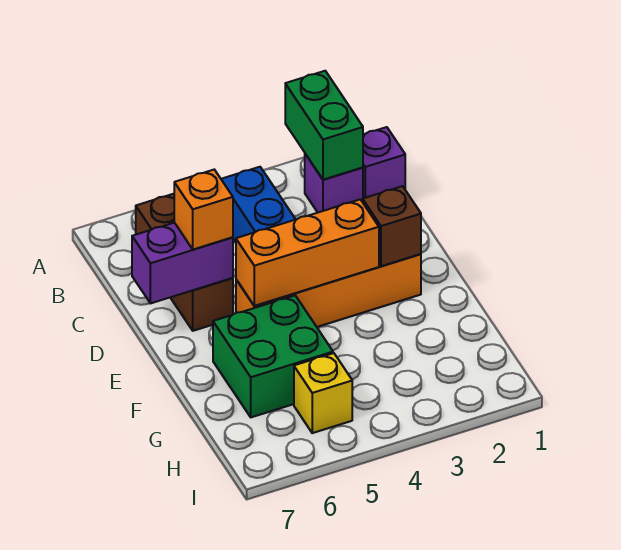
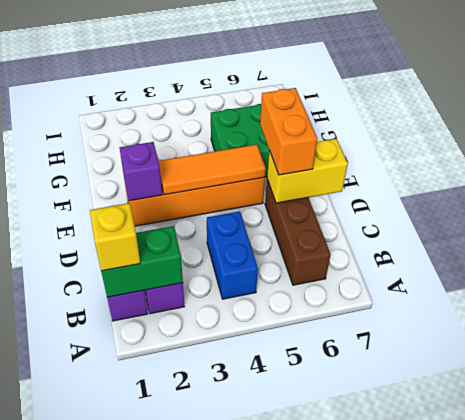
green 1x2 brick [285,71,363,180] -> green 1x2 brick turned to [101,226,183,297]
purple 1x2 brick [132,223,233,303] -> yellow 1x2 brick [267,139,348,203]
orange 1x1 brick [174,170,233,249] -> orange 1x2 brick [260,88,317,175]
brown 1x1 brick [363,186,421,266] -> purple 1x1 brick [120,142,162,201]
orange 1x3 brick [236,199,379,306] -> orange 1x3 tile [158,145,266,195]
yellow 1x1 brick [294,353,352,433] -> yellow 1x1 brick moved to [90,203,140,271]

